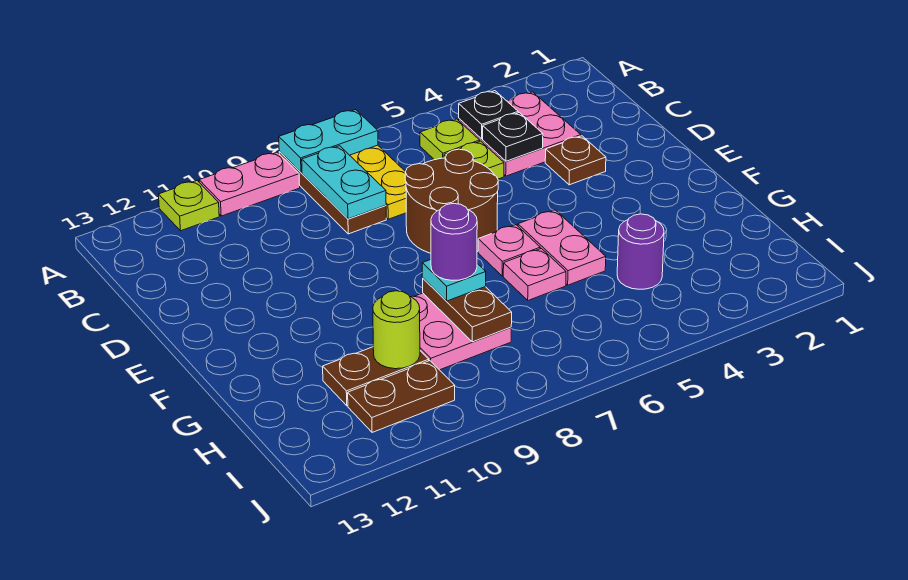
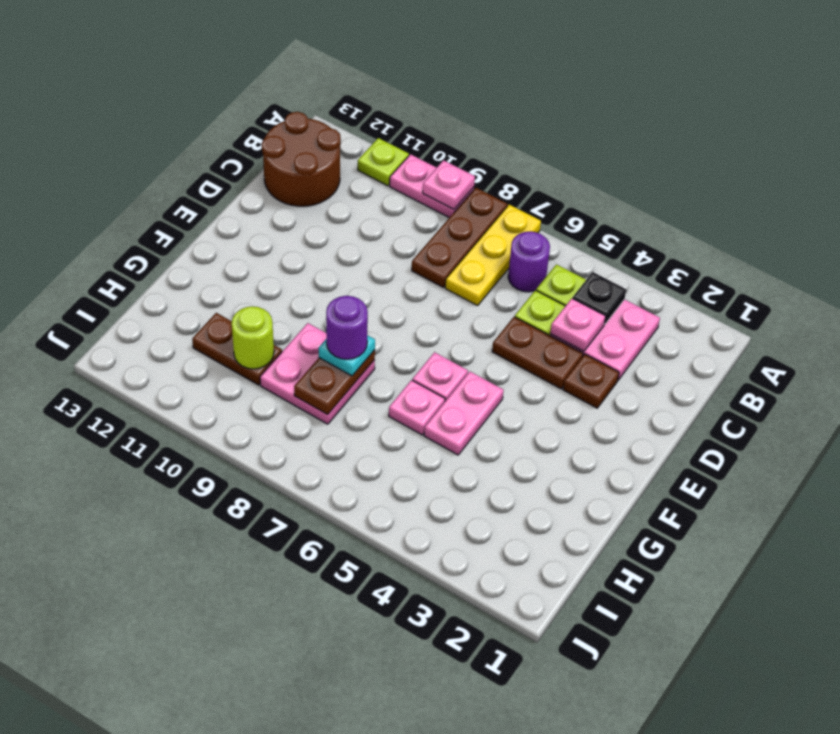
cyan 1x2 plate [279,110,378,172] -> none
none -> pink 1x1 plate [423,160,475,209]
cyan 1x2 plate [302,146,386,219] -> none
black 1x1 plate [483,113,543,161] -> pink 1x1 plate [550,298,606,351]
brown 2x2 round brick [405,149,498,253] -> brown 2x2 round brick moved to [262,112,341,206]
purple 1x1 round brick [617,214,664,289] -> purple 1x1 round brick moved to [508,231,550,292]
brown 1x2 plate [348,361,455,432] -> brown 1x2 plate moved to [492,317,583,389]

